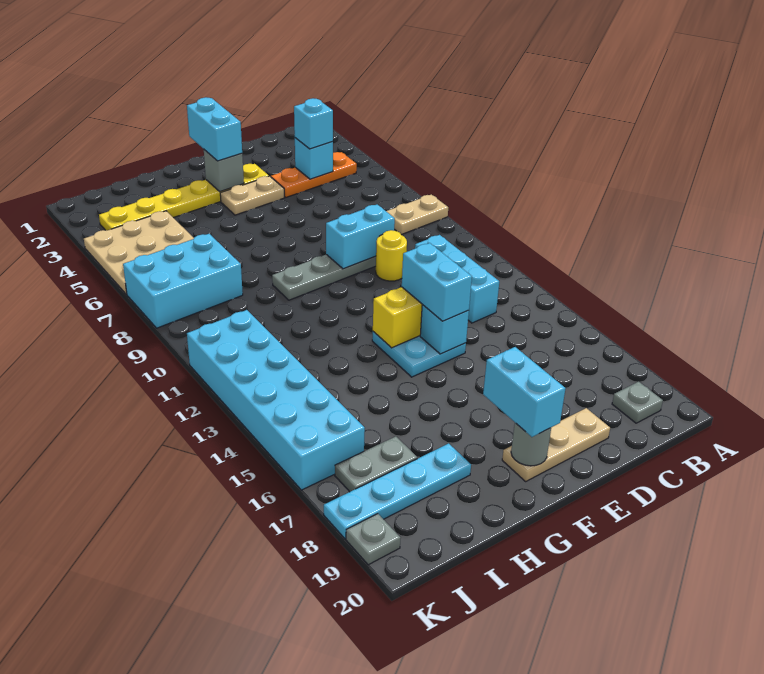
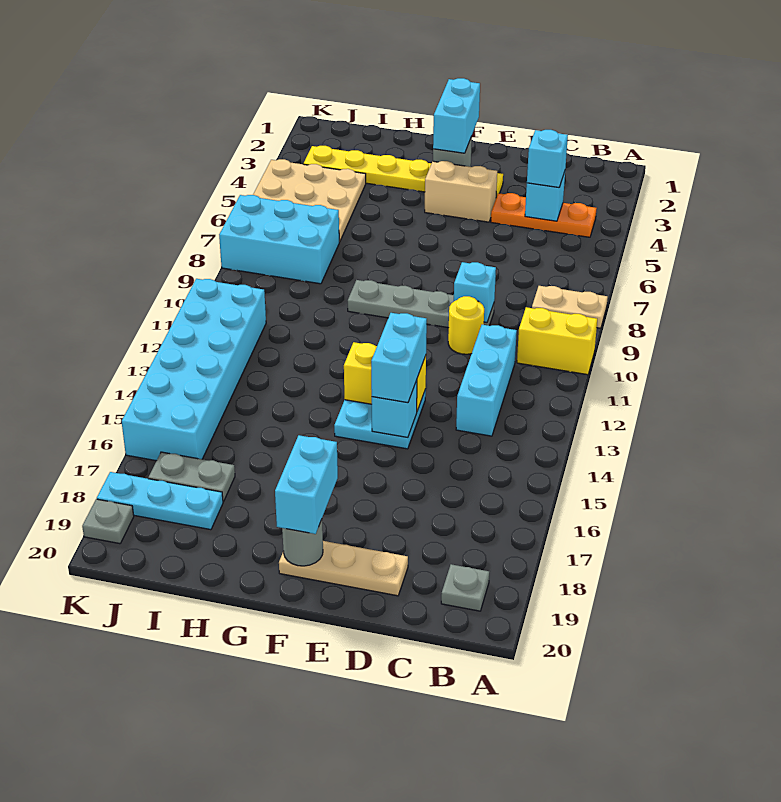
none -> yellow 1x2 brick [517,307,597,375]
cyan 1x2 brick [326,205,395,269] -> cyan 1x1 brick [454,262,496,323]
tan 1x2 plate [220,176,284,215] -> tan 1x2 brick [425,161,497,222]
cyan 1x4 plate [324,443,471,539] -> cyan 1x3 plate [97,472,223,530]

